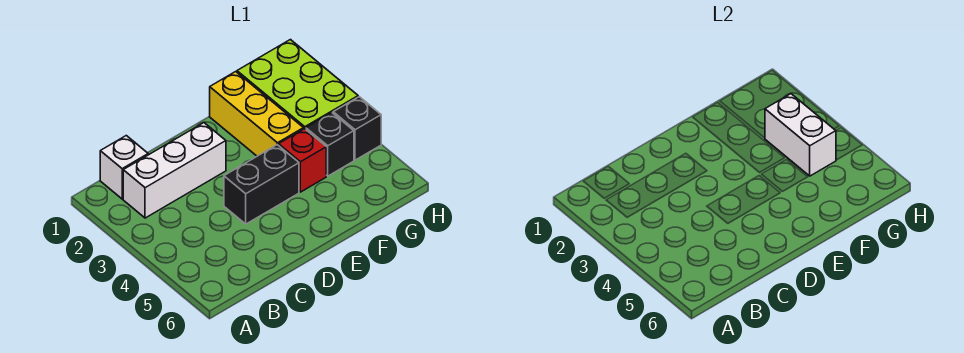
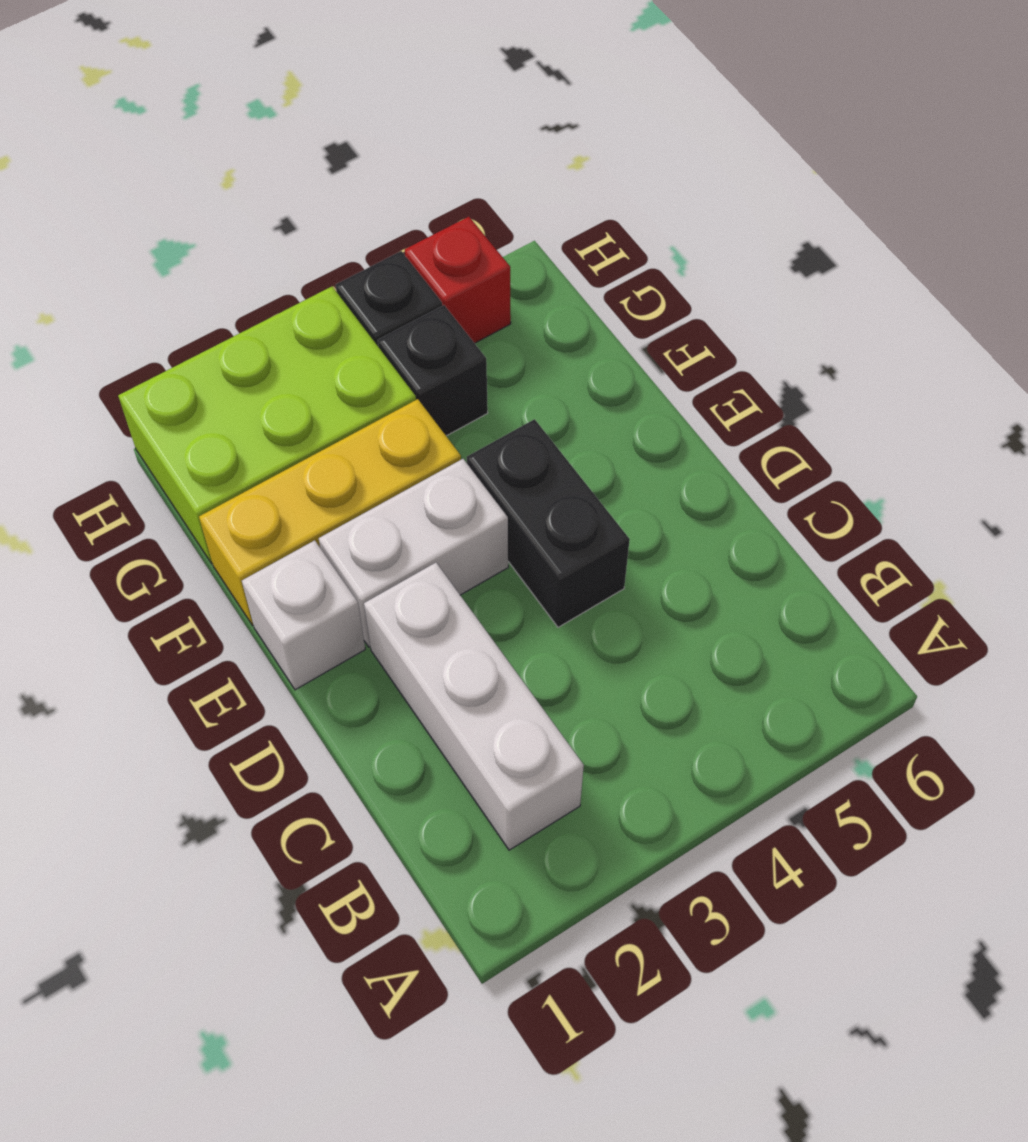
white 1x1 brick [100,136,148,199] -> white 1x1 brick moved to [242,540,365,690]
red 1x1 brick [279,129,326,192] -> red 1x1 brick moved to [405,217,511,343]
white 1x2 brick [765,94,836,176] -> white 1x2 brick moved to [319,459,508,647]

